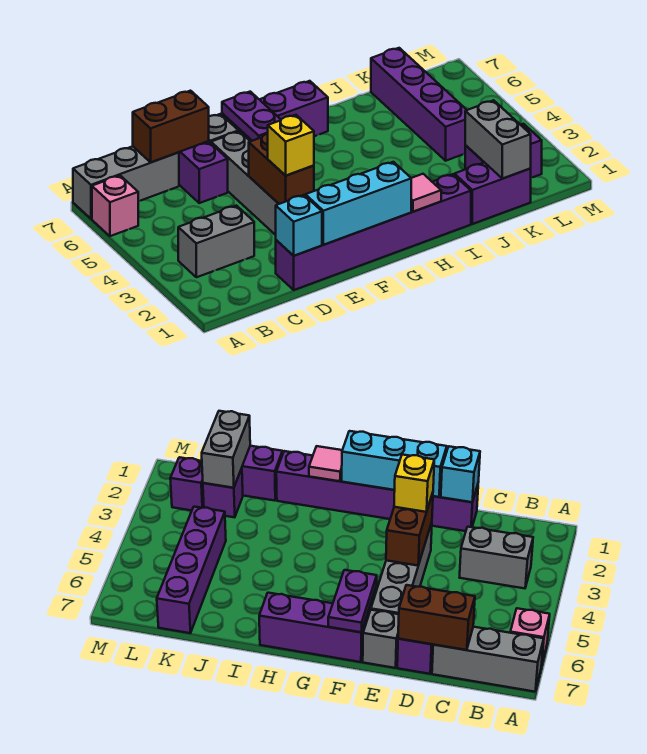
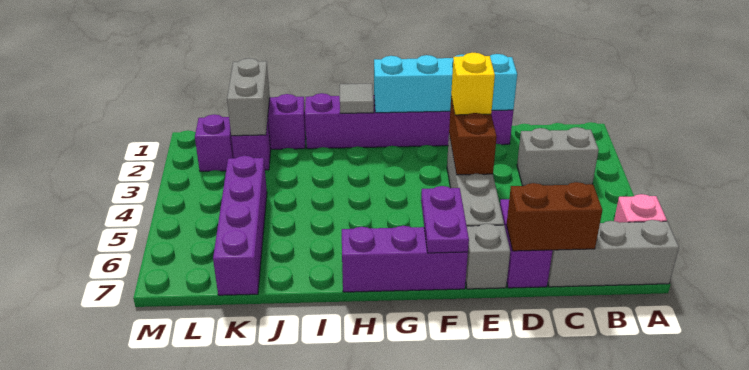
pink 1x1 tile [411,174,441,212] -> grey 1x1 tile [340,84,374,113]

